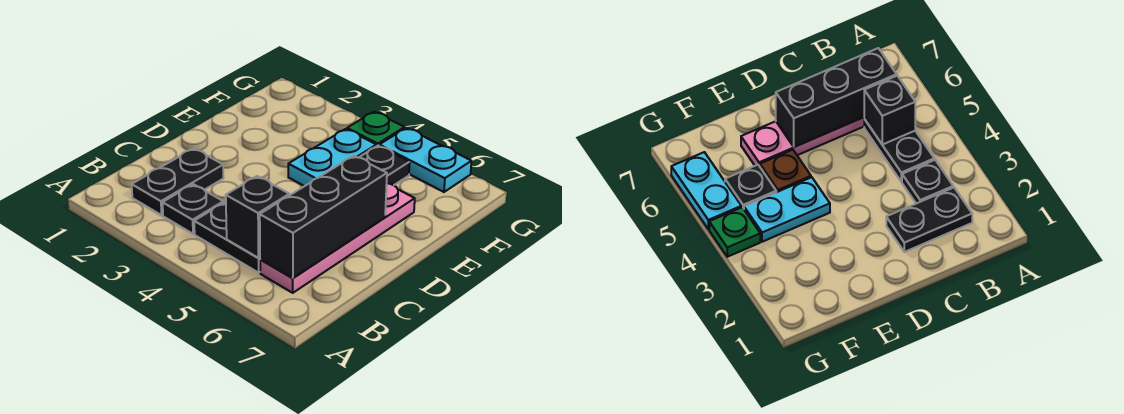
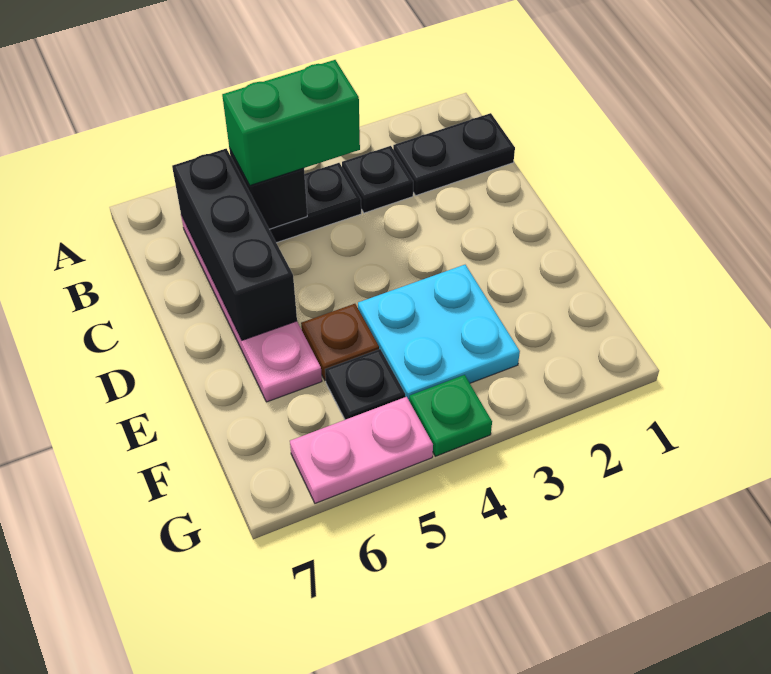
black 1x2 plate [132,148,224,215] -> black 1x2 plate turned to [393,113,515,195]
none -> green 1x2 brick [222,60,360,185]
cyan 1x2 plate [288,129,376,186] -> cyan 2x2 plate [358,265,520,400]
cyan 1x2 plate [379,128,472,192] -> pink 1x2 plate [290,397,433,503]

